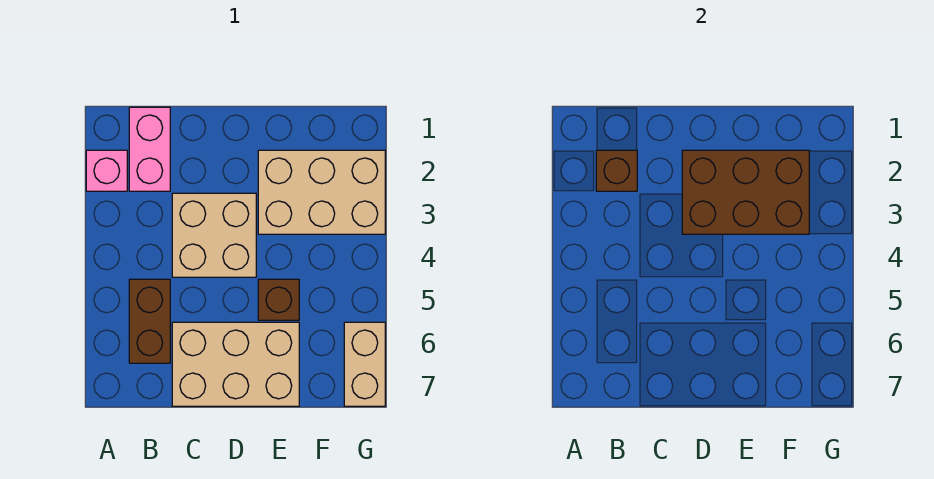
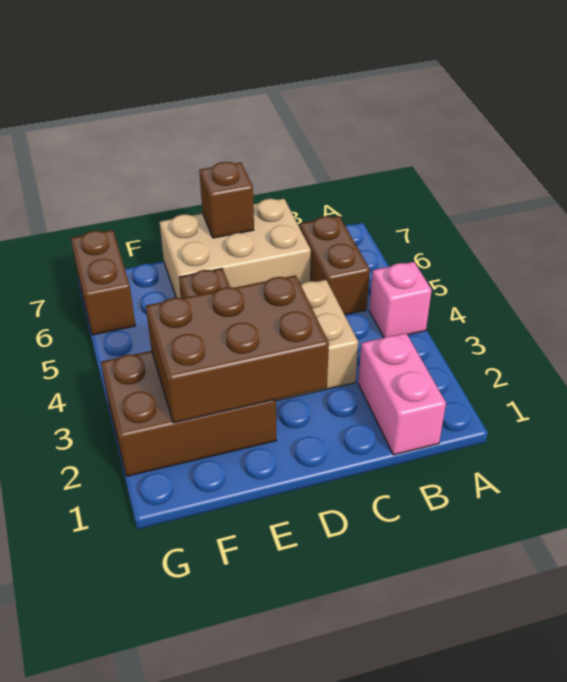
pink 1x1 brick [86,150,127,191] -> pink 1x1 brick moved to [369,262,432,338]
brown 1x1 brick [596,150,637,191] -> brown 1x1 brick moved to [199,162,254,238]
tan 2x3 brick [258,150,385,234] -> brown 2x3 brick [101,351,276,476]
tan 1x2 brick [344,322,385,406] -> brown 1x2 brick [71,230,136,335]

